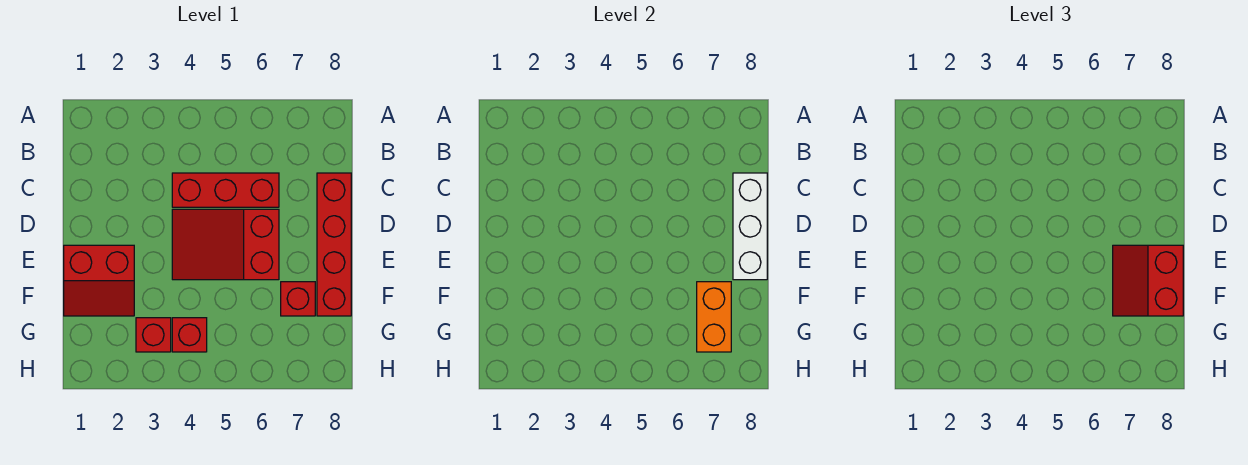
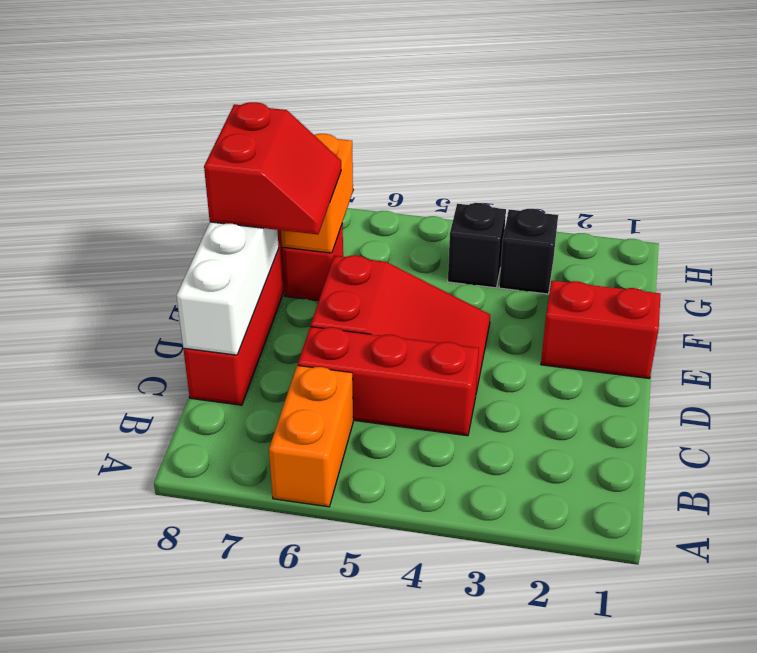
none -> orange 1x2 brick [269,366,353,507]
red 1x1 brick [136,318,171,352] -> black 1x1 brick [499,209,558,294]
red 1x1 brick [172,318,207,352] -> black 1x1 brick [448,203,506,288]

